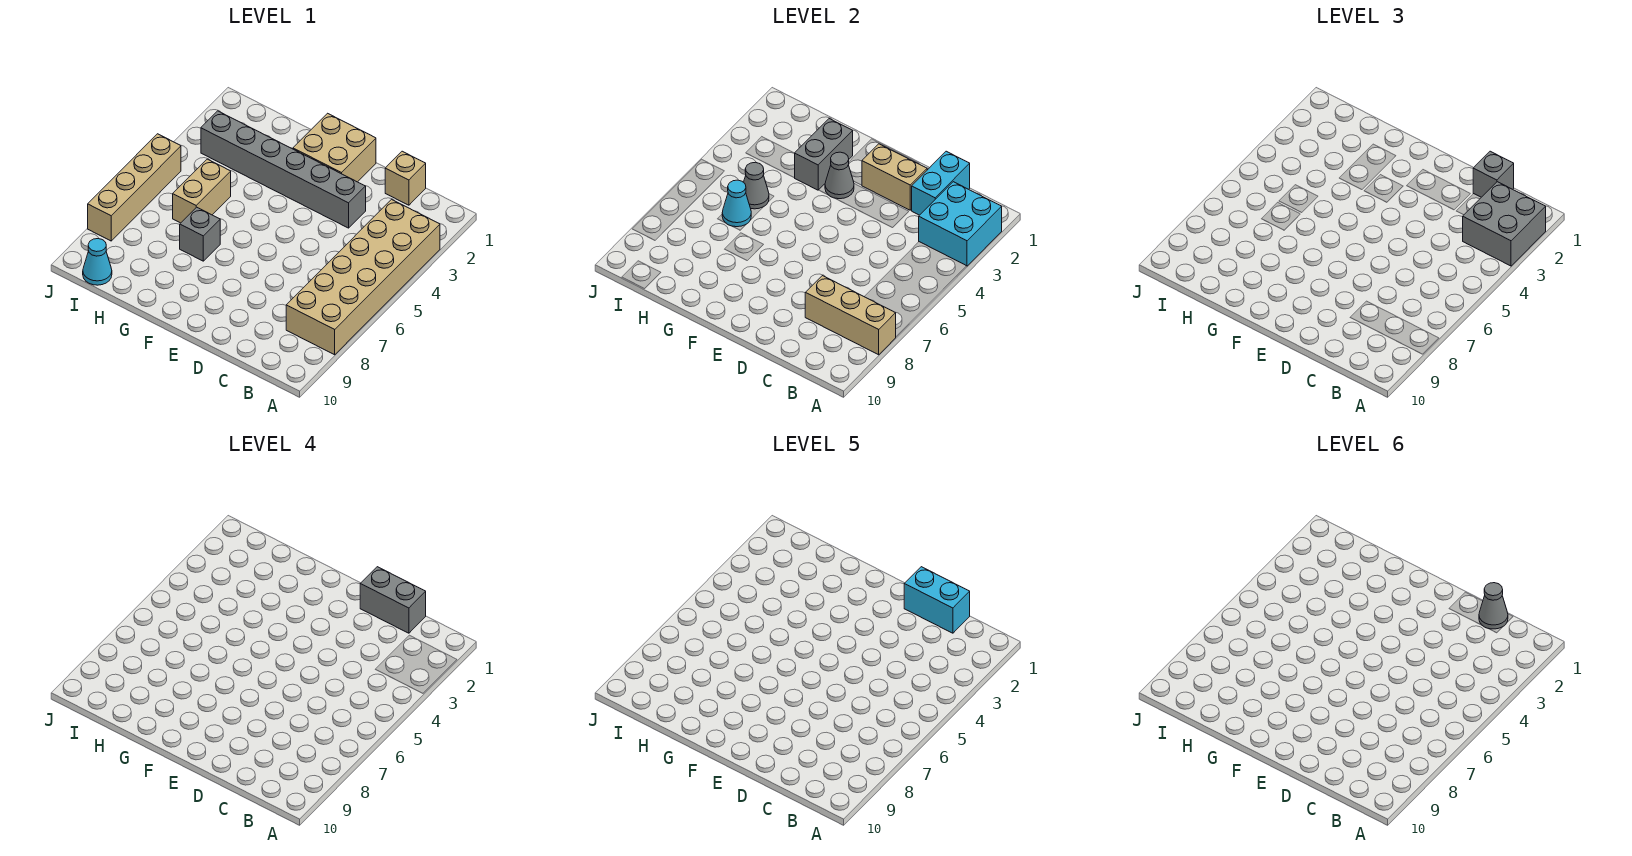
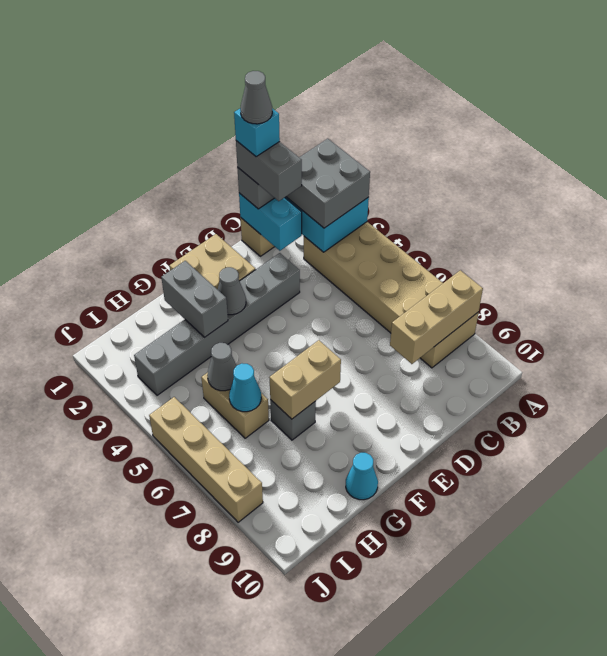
grey 1x2 brick [360,567,426,633] -> grey 1x2 brick turned to [236,141,302,201]
cyan 1x2 brick [904,567,970,633] -> cyan 1x1 brick [234,108,280,156]
tan 1x2 brick [862,144,927,210] -> tan 1x2 brick moved to [269,340,341,419]
cyan 1x1 cone [83,239,112,285] -> cyan 1x1 cone moved to [346,453,378,500]

